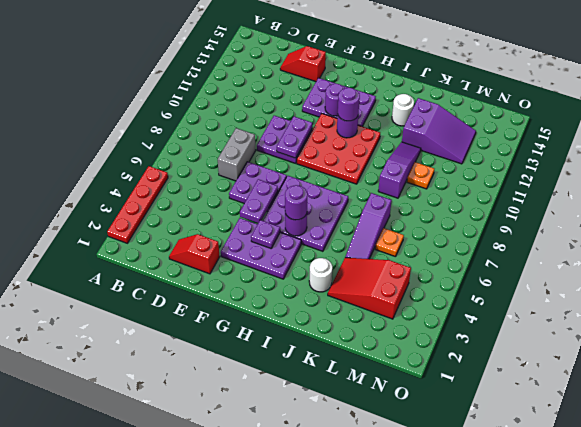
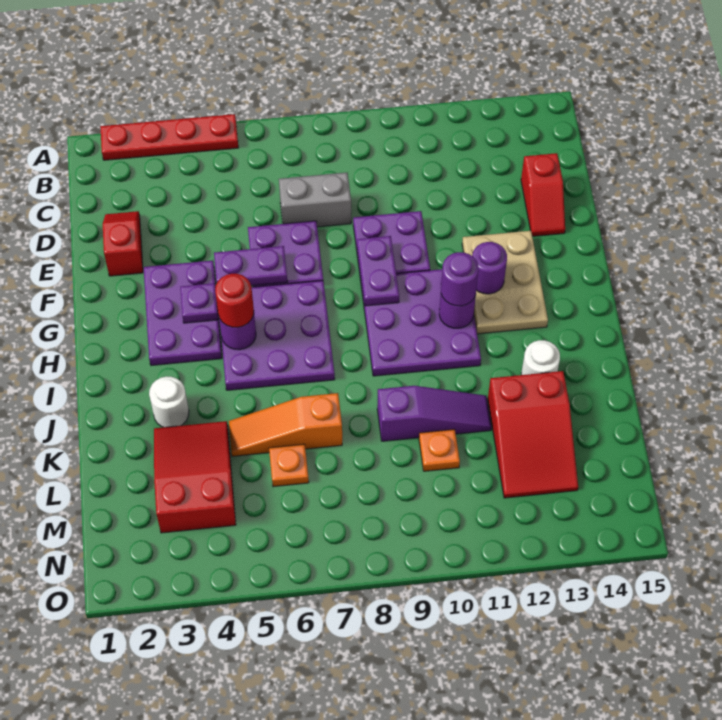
red 1x2 slope [280,46,326,82] -> red 1x2 slope turned to [521,153,565,236]
purple 1x2 plate [277,117,312,158] -> purple 1x2 plate turned to [357,236,399,306]
purple 2x3 plate [302,78,376,127] -> tan 2x3 plate [462,231,548,334]
red 3x3 plate [297,114,380,184] -> purple 3x3 plate [361,269,481,376]
purple 1x1 round brick [285,185,307,220] -> red 1x1 round brick [215,274,254,327]
purple 1x3 slope [345,193,392,259] -> orange 1x3 slope [229,393,342,456]
purple 2x3 slope [402,98,476,164] -> red 2x3 slope [488,371,578,498]

